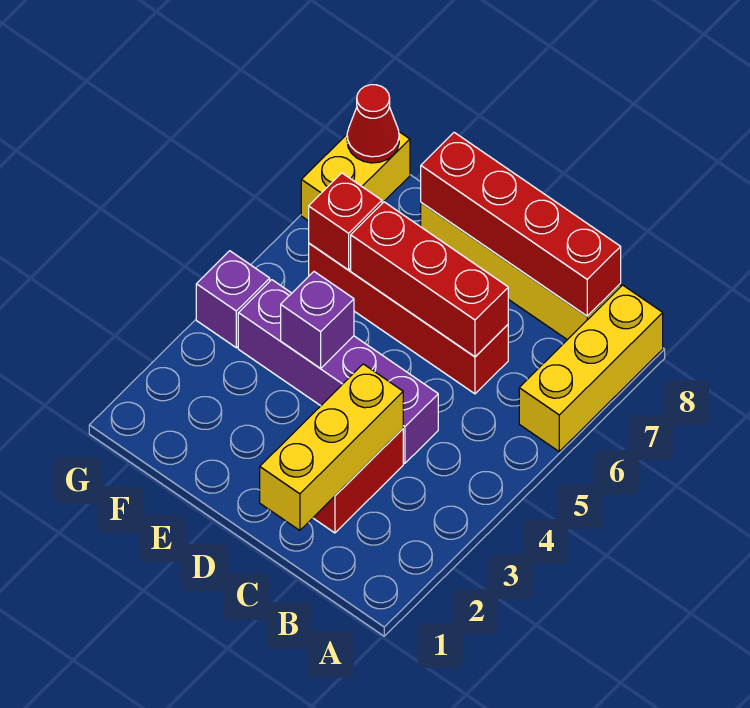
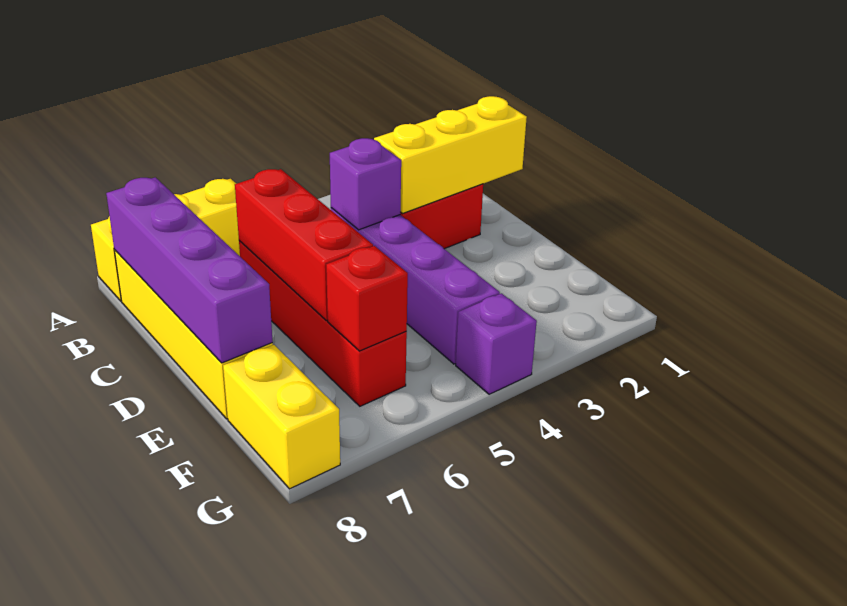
red 1x4 brick [421,132,621,316] -> purple 1x4 brick [106,177,273,363]
purple 1x1 brick [281,272,354,369] -> purple 1x1 brick moved to [330,138,401,230]
yellow 1x2 brick [301,132,410,221] -> yellow 1x2 brick turned to [223,345,340,489]
red 1x1 cone [347,85,399,163] -> none

